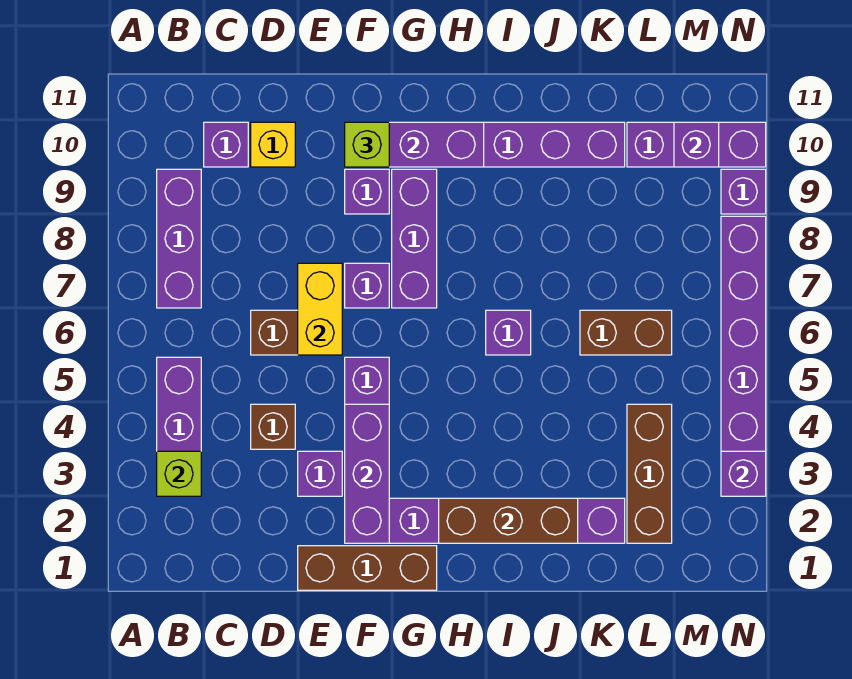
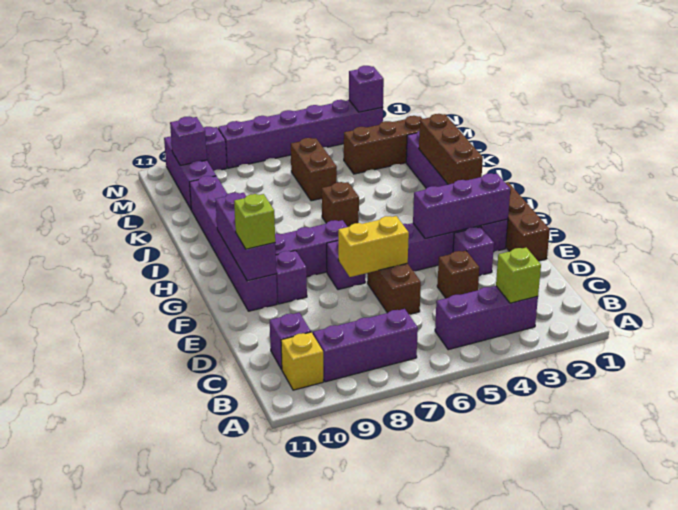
yellow 1x1 brick [251,122,295,167] -> yellow 1x1 brick moved to [281,332,323,390]
purple 1x1 brick [486,310,531,355] -> brown 1x1 brick [322,182,359,227]

